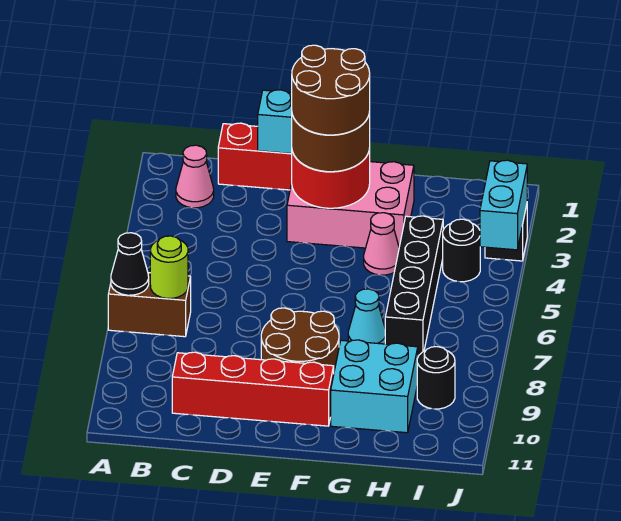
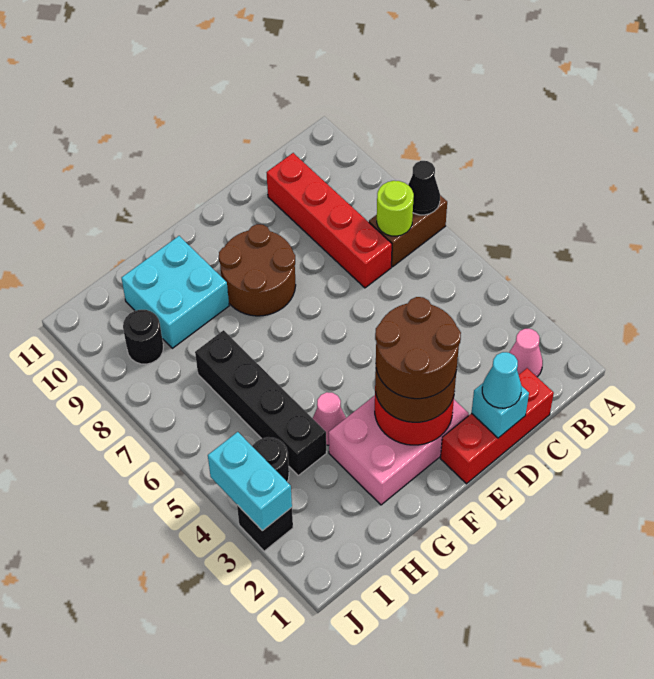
red 1x4 brick [172,352,334,426] -> red 1x4 brick turned to [266,153,392,288]
cyan 1x1 cone [348,289,385,344] -> cyan 1x1 cone moved to [482,352,521,408]

